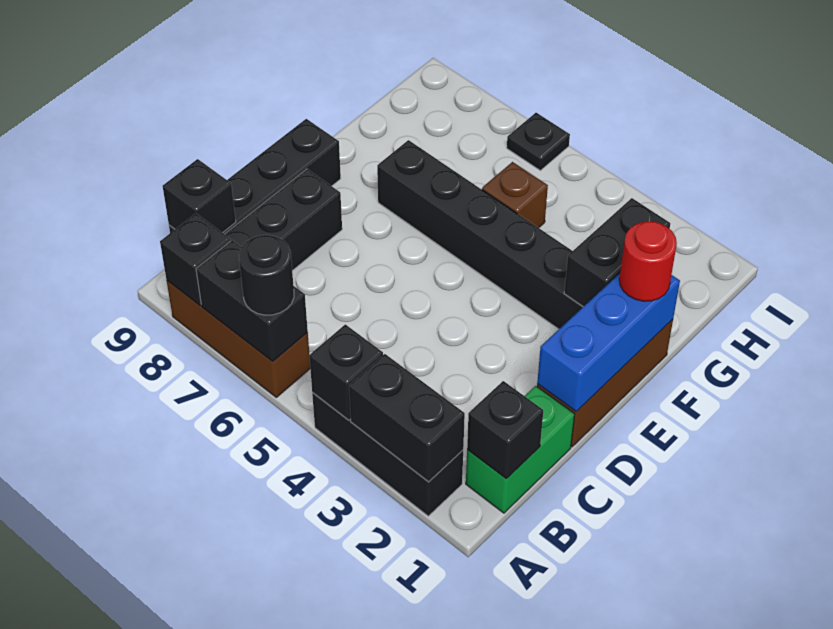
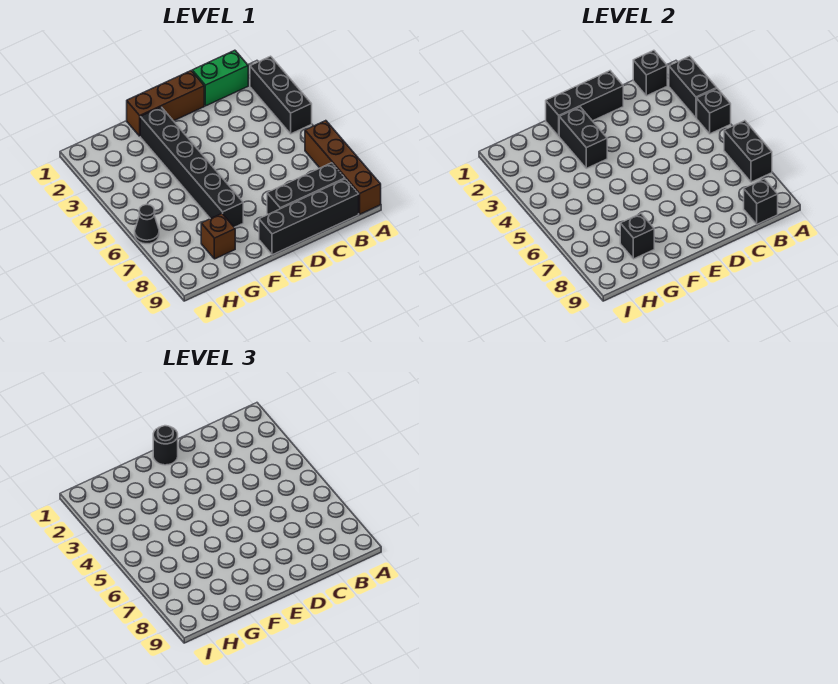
brown 1x3 brick [167,281,310,397] -> brown 1x4 brick [305,121,381,214]
black 1x1 round brick [239,235,294,315] -> black 1x1 round brick moved to [153,426,178,465]
black 1x1 brick [160,214,230,305] -> black 1x1 brick moved to [620,214,654,259]
blue 1x3 brick [537,273,680,412] -> black 1x3 brick [546,71,623,136]
red 1x1 round brick [619,221,677,301] -> none
black 1x2 brick [564,198,670,307] -> black 1x2 brick turned to [559,107,607,168]
brown 1x1 brick [482,162,548,228] -> brown 1x1 brick moved to [201,214,235,259]
black 1x1 plate [507,113,570,170] -> black 1x1 cone [135,205,159,244]

